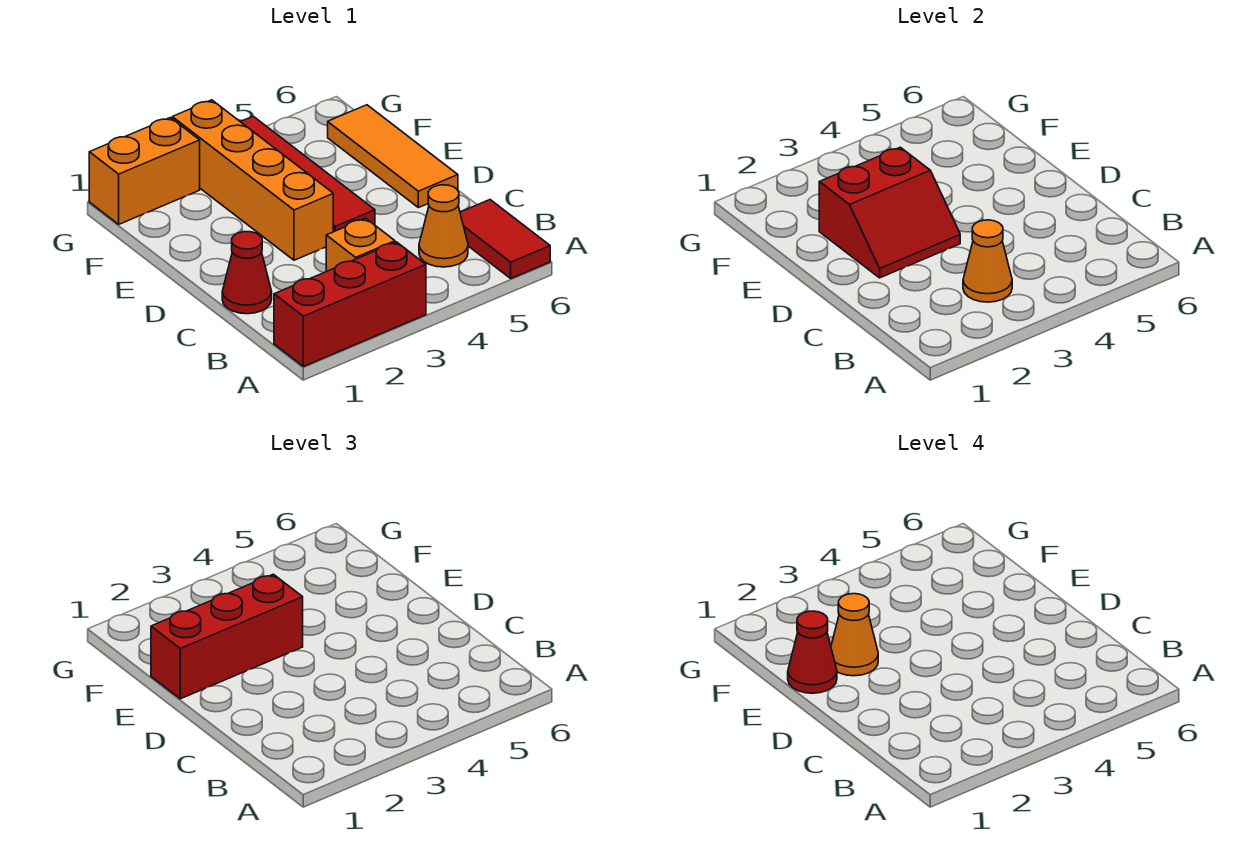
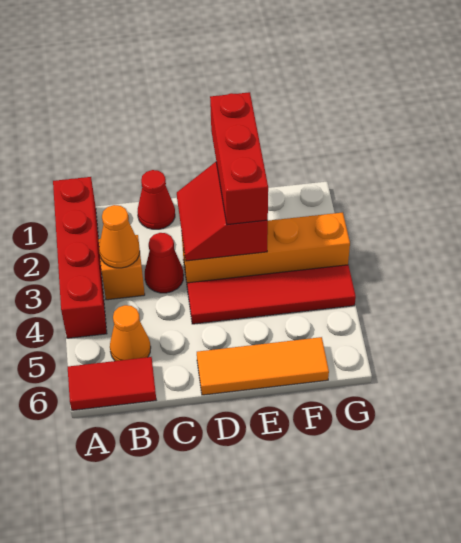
red 1x3 brick [274,242,426,367] -> red 1x4 brick [53,177,107,338]
red 1x1 cone [788,611,837,693] -> red 1x1 cone moved to [145,233,184,293]
orange 1x1 cone [831,594,878,676] -> none
orange 1x2 brick [89,118,200,224] -> none

